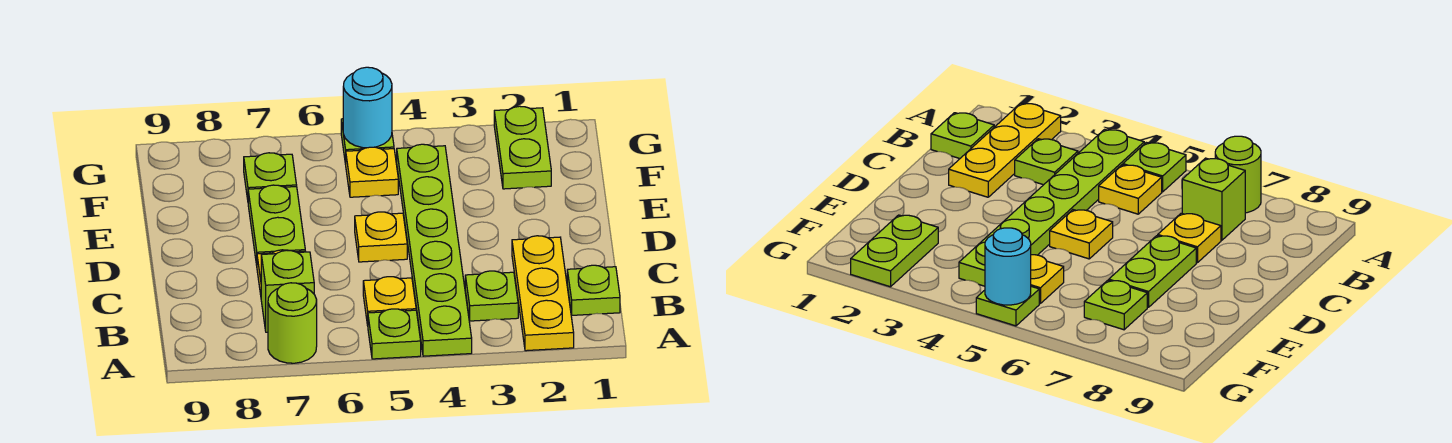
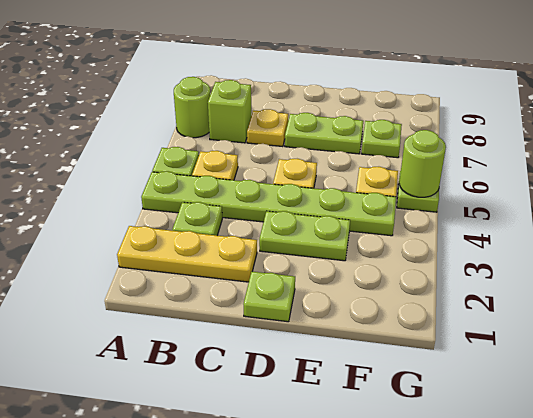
lime 1x1 plate [567,265,620,315] -> lime 1x1 plate moved to [243,272,295,322]
lime 1x2 plate [494,106,551,189] -> lime 1x2 plate moved to [259,211,350,261]
cyan 1x1 round brick [343,67,392,148] -> lime 1x1 round brick [399,130,446,197]

